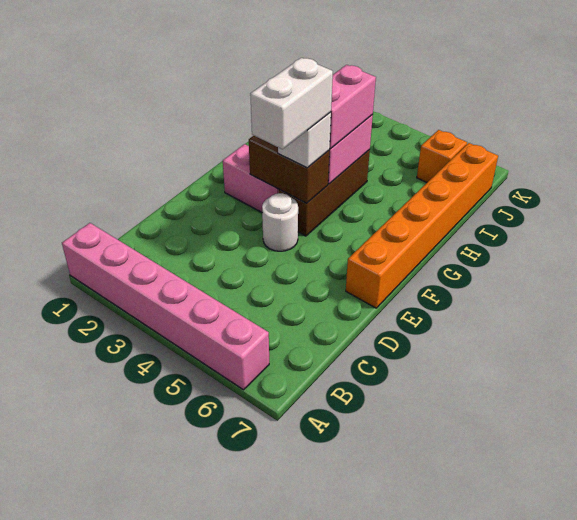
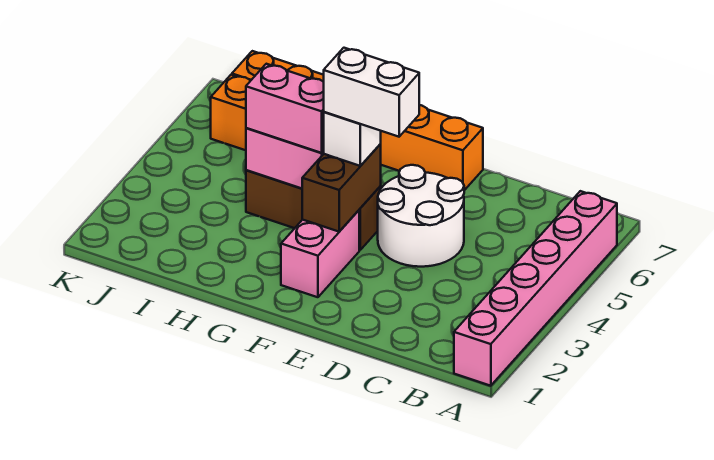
white 1x1 round brick [262,193,298,251] -> white 2x2 round brick [378,165,464,267]

